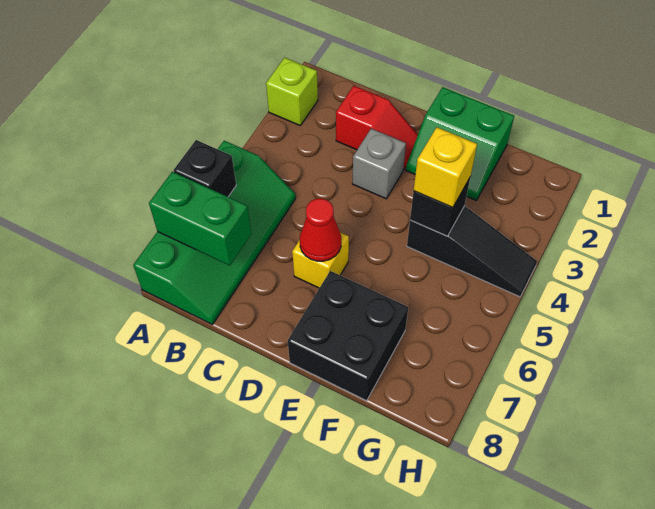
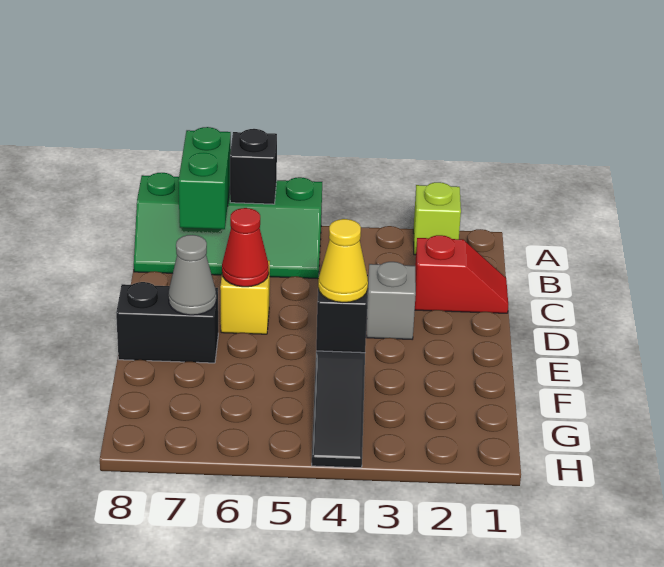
red 1x2 slope [336,86,418,170] -> red 1x2 slope turned to [415,235,508,313]
green 2x2 slope [406,87,514,200] -> none
black 2x2 brick [288,271,408,401] -> black 1x2 brick [116,282,218,363]
none -> grey 1x1 cone [169,235,216,315]
yellow 1x1 brick [414,127,477,208] -> yellow 1x1 cone [318,219,368,302]

